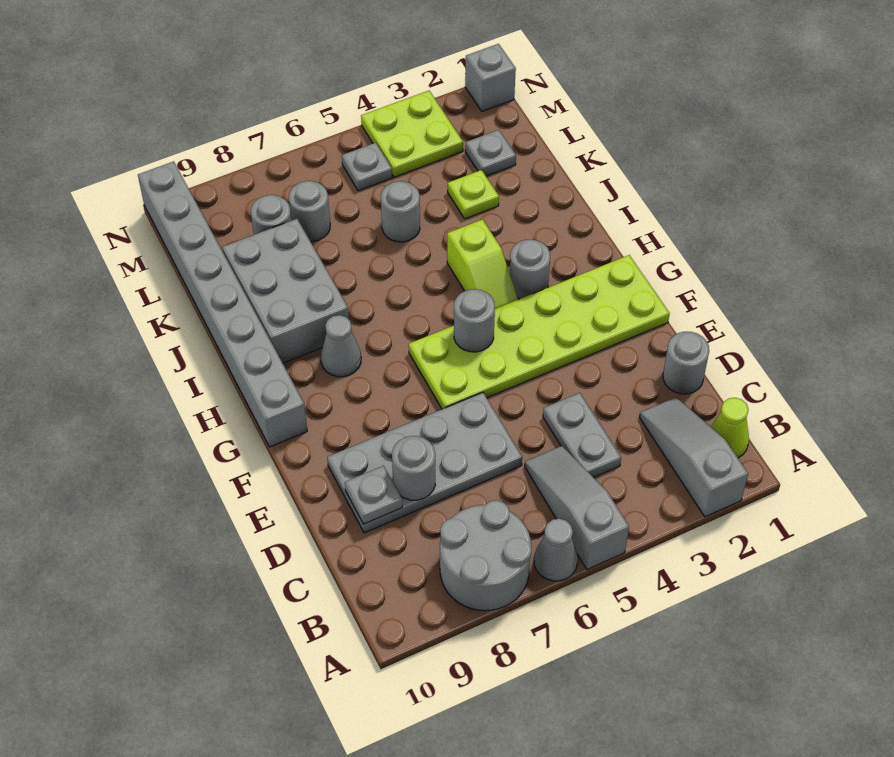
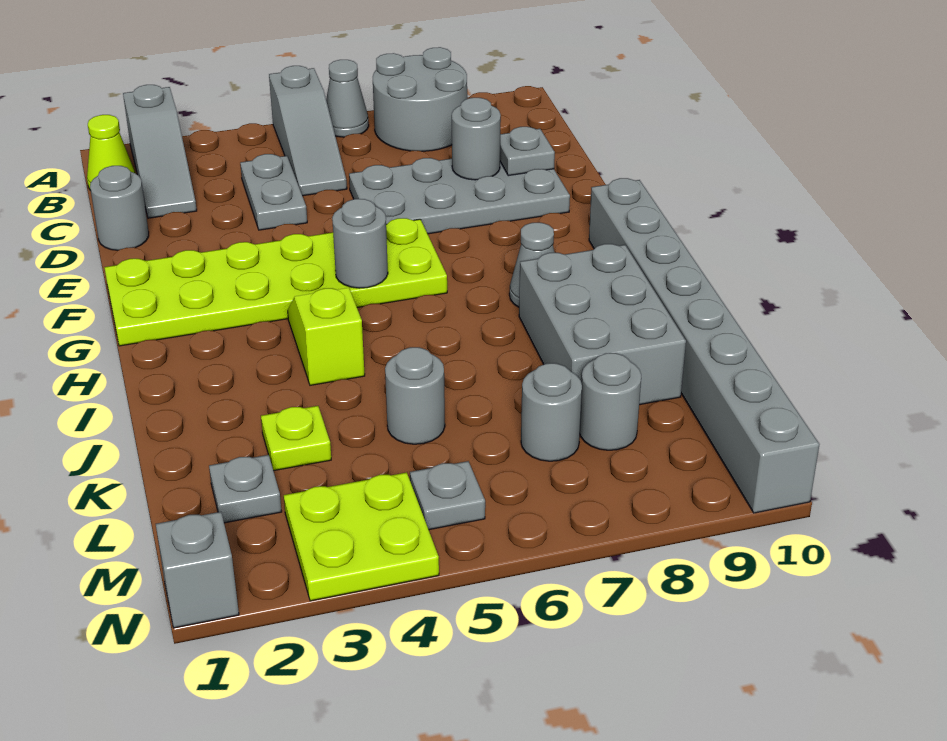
grey 1x1 round brick [510,240,550,299] -> none

